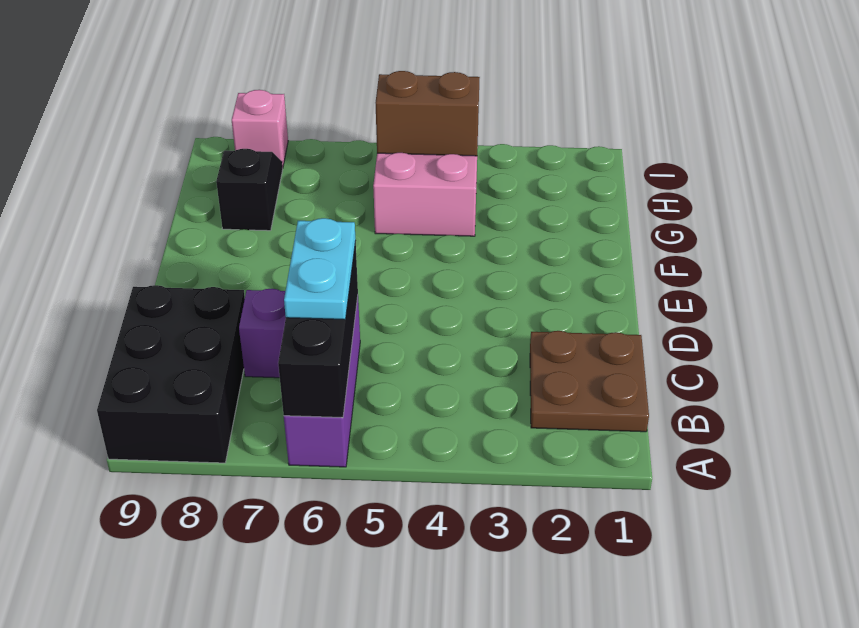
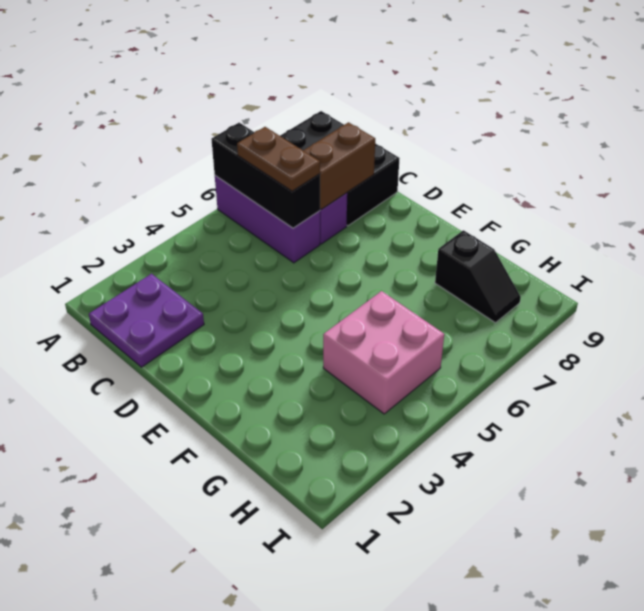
brown 2x2 plate [530,331,649,432] -> purple 2x2 plate [89,274,204,367]
cyan 1x2 plate [284,218,356,320] -> brown 1x2 plate [237,127,320,191]
brown 1x2 brick [376,71,480,156] -> brown 1x2 brick moved to [303,122,375,209]
pink 1x1 brick [232,90,288,169] -> none

